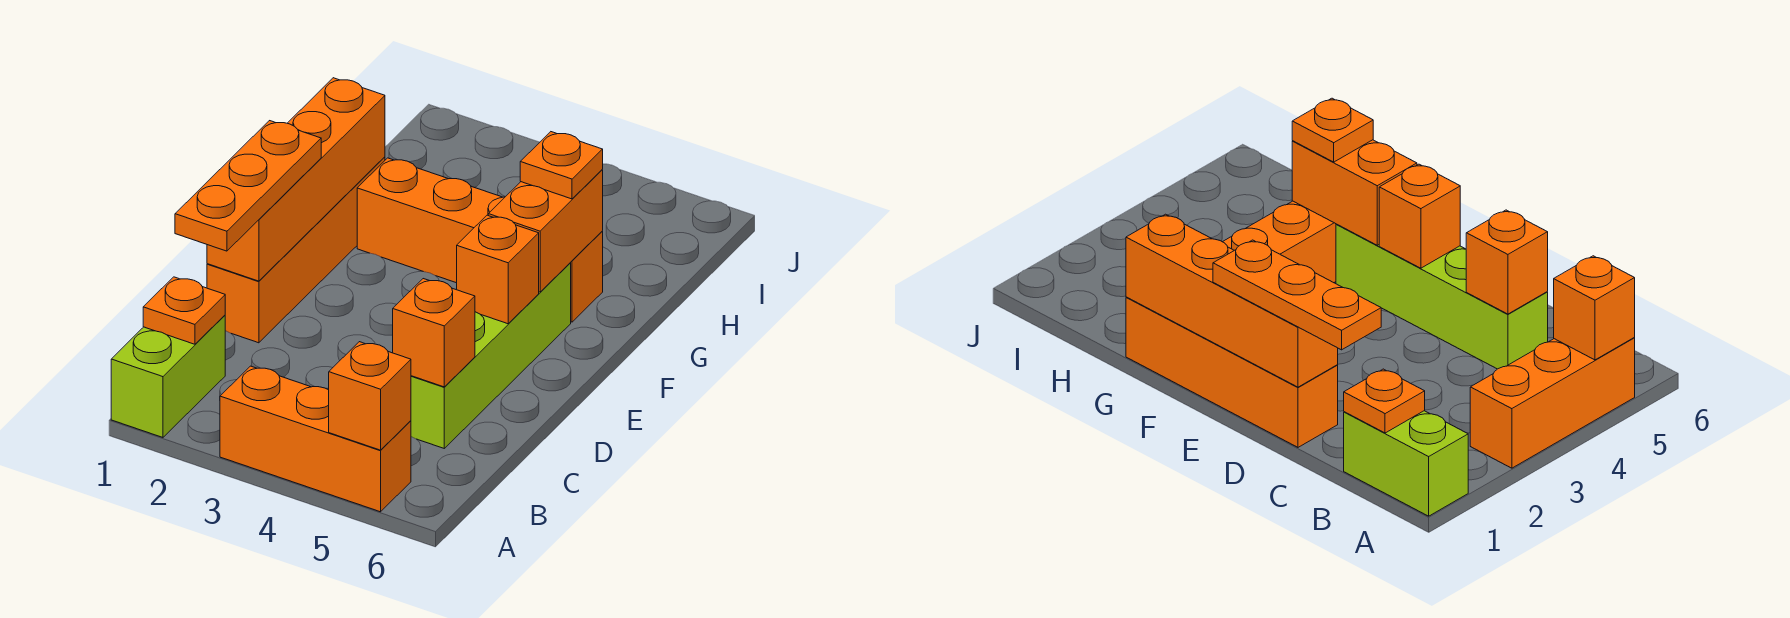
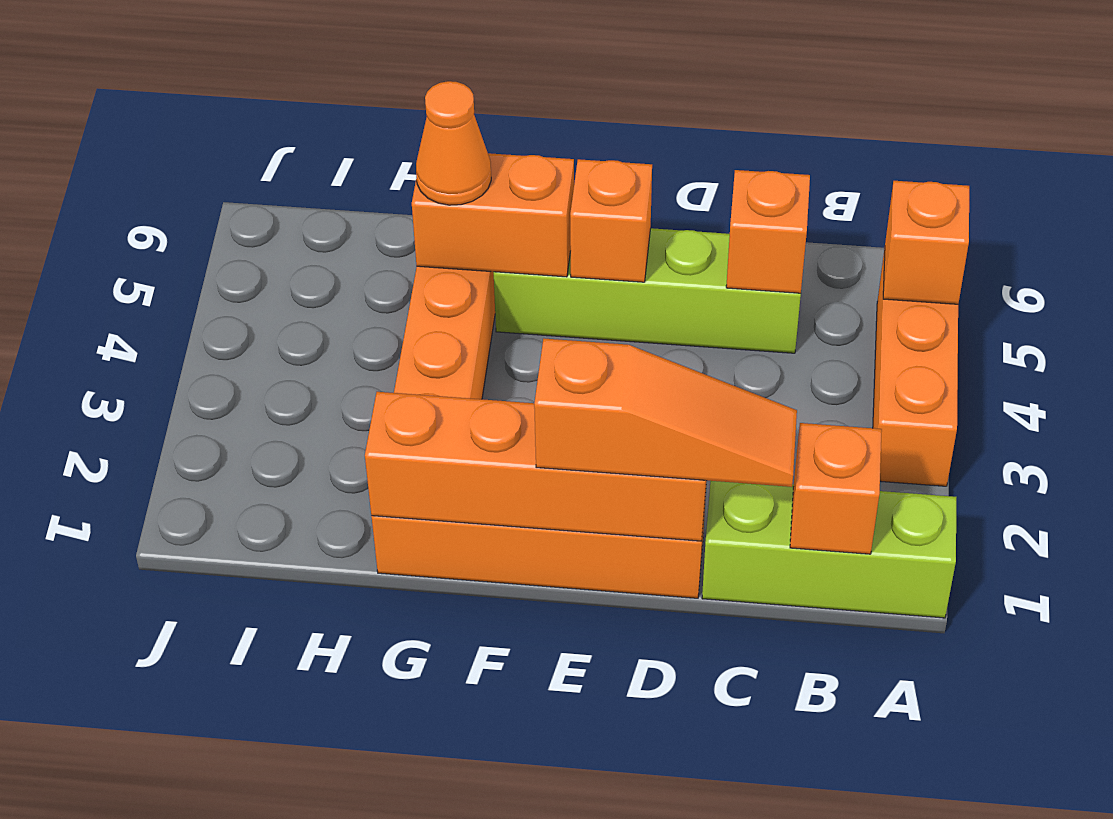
lime 1x2 brick [111,315,225,437] -> lime 1x3 brick [702,481,956,618]
orange 1x1 plate [143,277,225,344] -> orange 1x1 brick [790,423,882,554]
orange 1x3 plate [175,121,321,251] -> orange 1x3 slope [534,339,797,487]
orange 1x1 plate [520,132,603,199] -> orange 1x1 cone [416,81,491,205]

